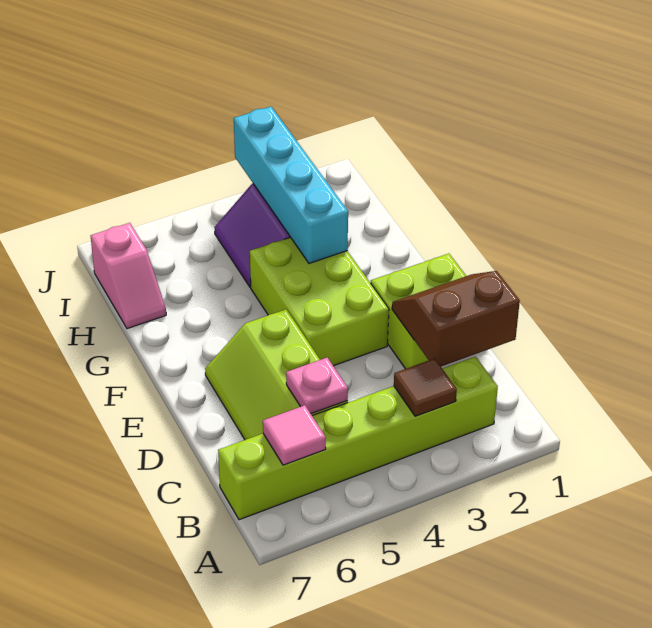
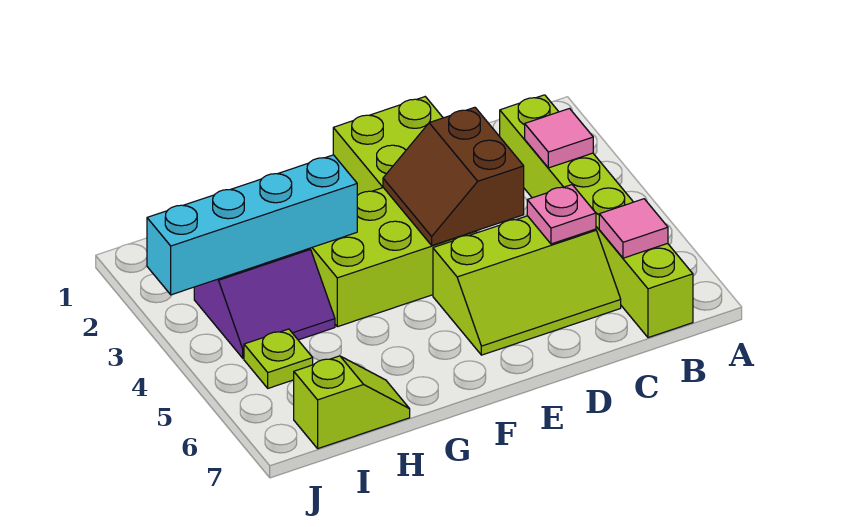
brown 1x1 tile [394,358,457,416] -> pink 1x1 tile [525,109,593,168]
brown 2x2 slope [392,271,520,366] -> brown 2x2 slope moved to [383,107,524,245]
pink 1x2 slope [91,223,166,329] -> lime 1x2 slope [294,356,410,448]
none -> lime 1x1 plate [244,329,313,388]

